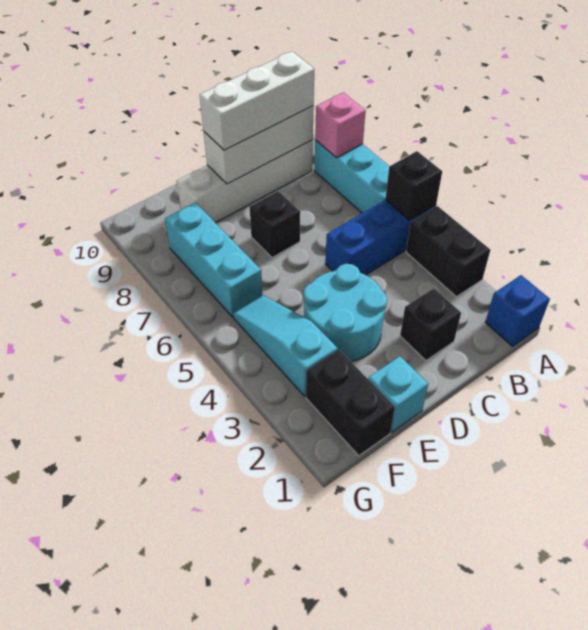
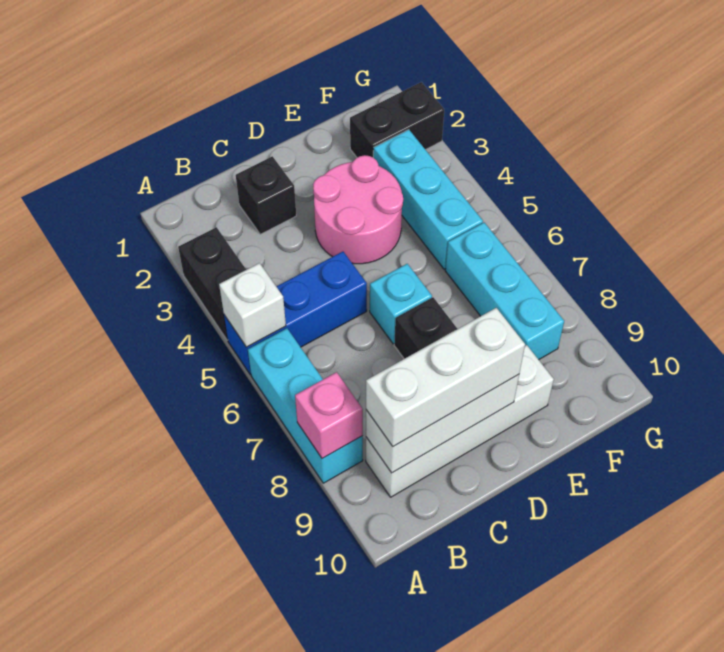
blue 1x1 brick [485,275,550,346] -> none
black 1x1 brick [385,151,442,220] -> white 1x1 brick [219,263,286,347]
cyan 2x2 round brick [304,264,387,361] -> pink 2x2 round brick [313,155,403,264]
cyan 1x1 brick [368,356,428,432] -> cyan 1x1 brick moved to [370,264,432,344]
black 1x2 brick [306,350,395,456] -> black 1x2 brick turned to [350,82,444,158]
cyan 1x3 slope [233,295,338,396] -> cyan 1x3 brick [373,130,483,269]

